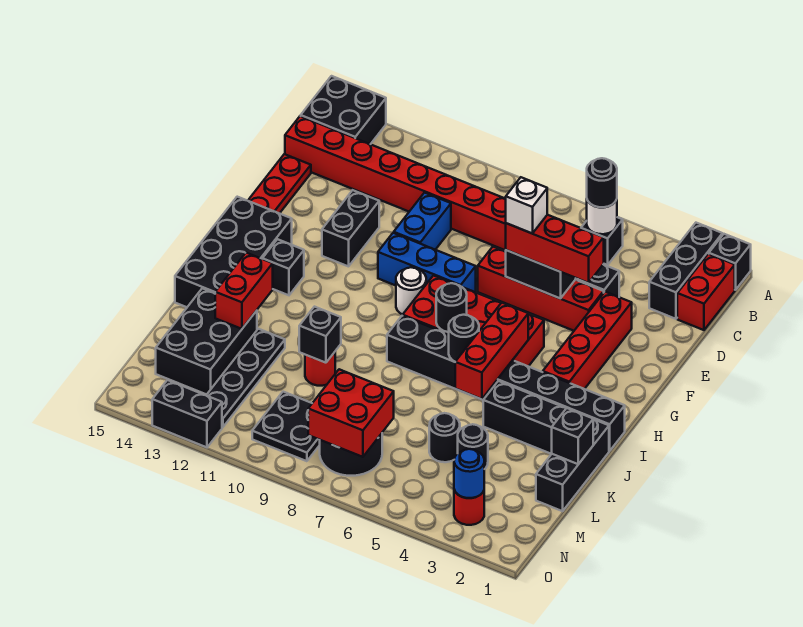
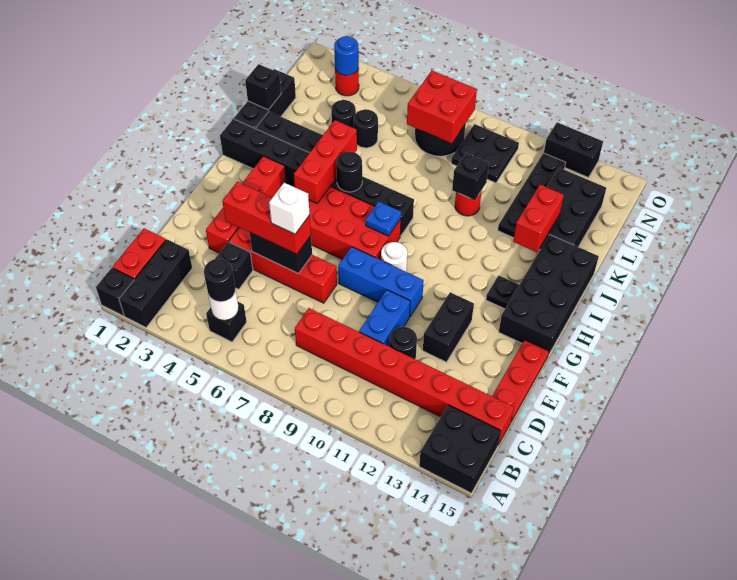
black 1x1 round brick [436,283,467,332] -> black 1x1 round brick moved to [389,327,417,359]
none -> blue 1x1 plate [366,201,401,236]
black 1x1 brick [262,239,304,295] -> black 1x1 plate [486,275,519,309]

